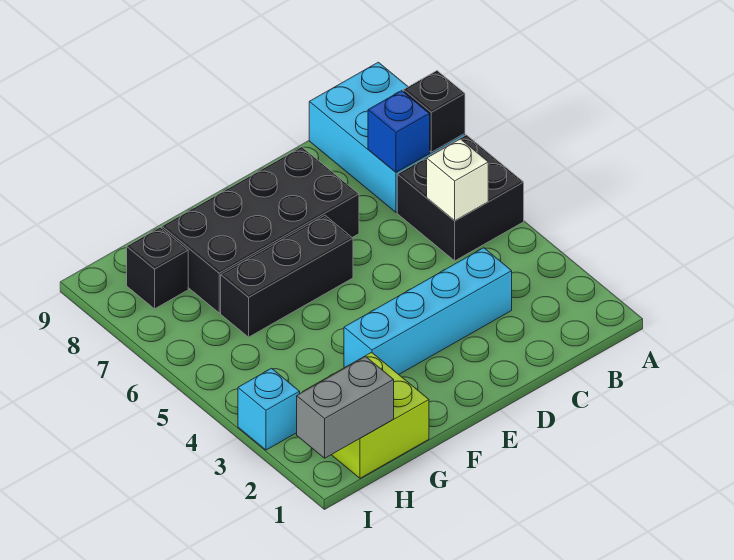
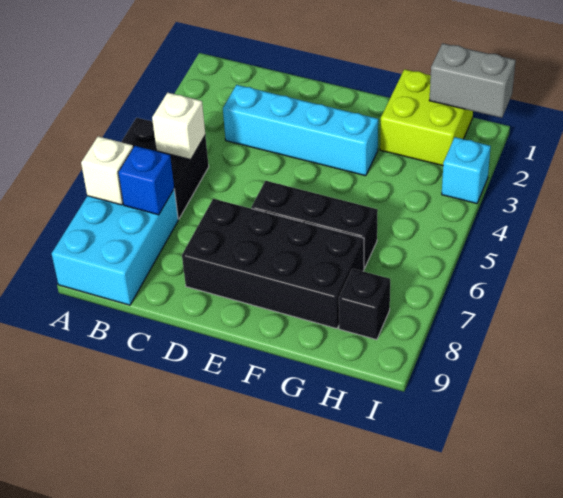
black 1x1 brick [403,71,465,152] -> white 1x1 brick [81,136,133,205]

